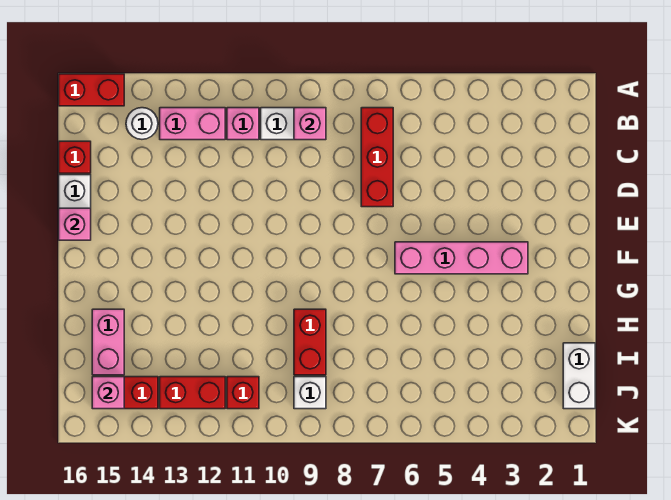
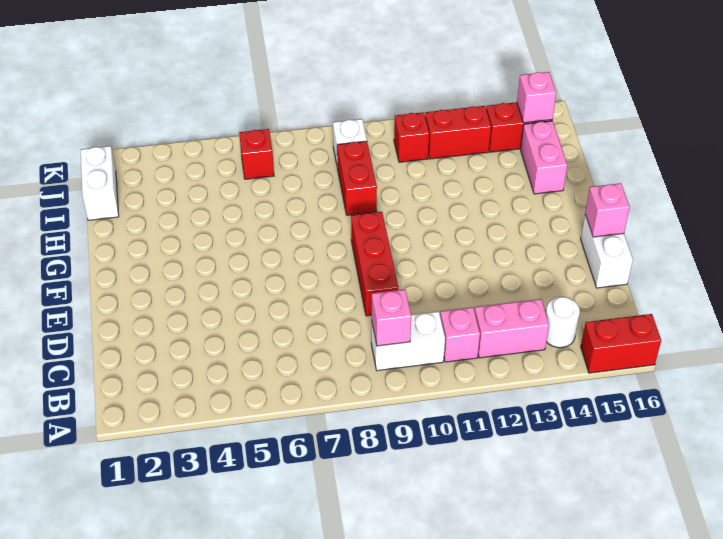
red 1x3 brick [361,108,393,207] -> red 1x3 brick moved to [351,212,398,316]
red 1x1 brick [59,141,91,173] -> red 1x1 brick moved to [239,129,274,179]
pink 1x4 brick [395,242,528,274] -> none

